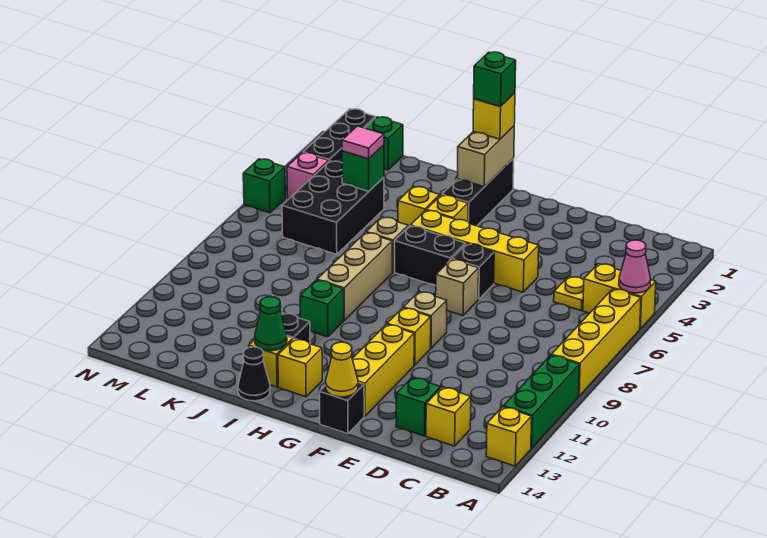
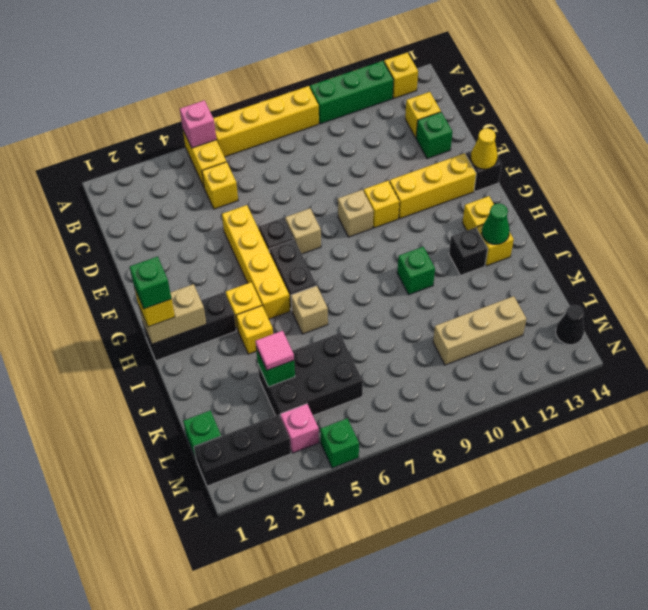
pink 1x1 cone [619,240,651,293] -> pink 1x1 brick [180,100,216,148]
yellow 1x1 plate [554,276,584,311] -> yellow 1x1 brick [202,162,238,209]
tan 1x3 brick [317,233,392,320] -> tan 1x3 brick moved to [433,296,526,365]
black 1x1 cone [238,347,270,401] -> black 1x1 cone moved to [556,305,584,345]

